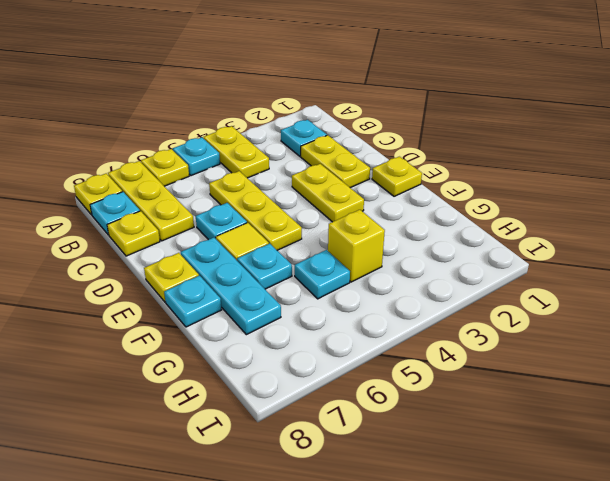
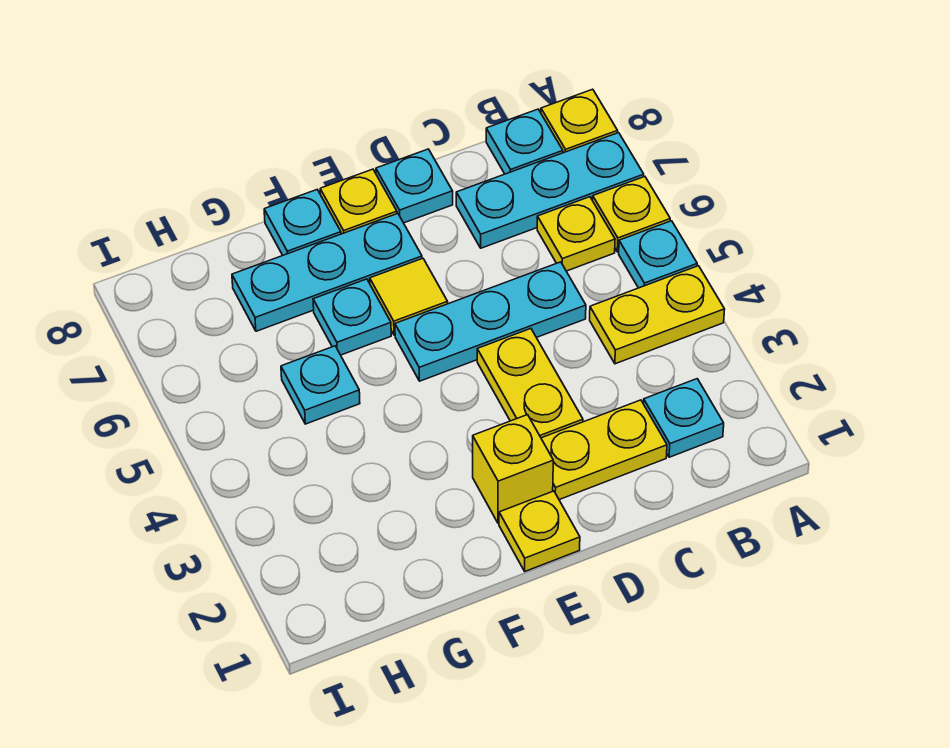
yellow 1x3 plate [108,161,194,241] -> cyan 1x3 plate [456,133,644,248]
yellow 1x3 plate [209,171,302,251] -> cyan 1x3 plate [395,262,586,381]
yellow 1x1 plate [107,211,160,256] -> yellow 1x1 plate moved to [537,197,615,271]
yellow 1x2 plate [292,164,364,222] -> yellow 1x2 plate turned to [477,329,583,438]
cyan 1x1 plate [196,203,247,240] -> cyan 1x1 plate moved to [376,149,453,223]
yellow 1x1 brick [328,210,385,282] -> yellow 1x1 brick moved to [473,415,553,523]

